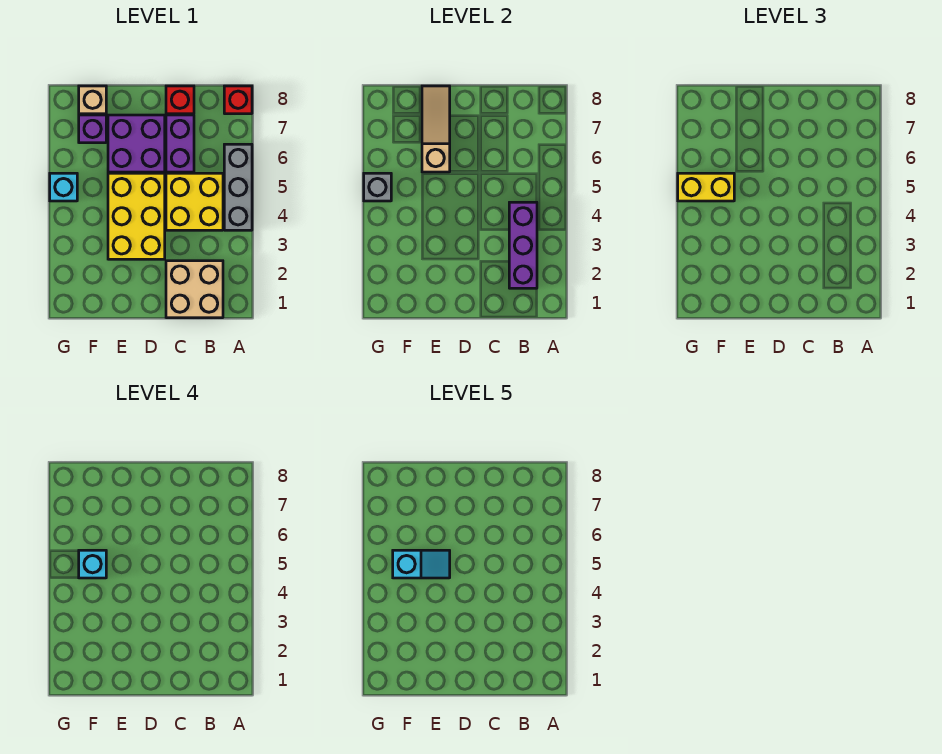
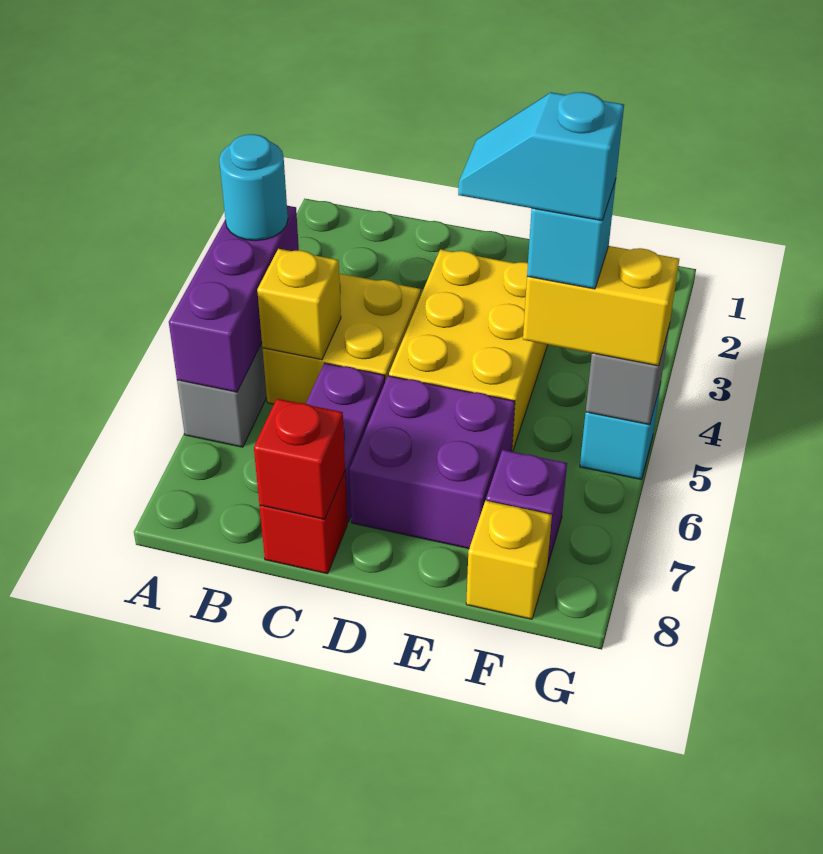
none -> cyan 1x1 round brick [219,134,288,241]
red 1x1 brick [224,86,252,114] -> red 1x1 brick moved to [254,399,345,519]
tan 2x2 brick [166,261,223,318] -> none
purple 1x3 brick [509,202,537,288] -> purple 1x3 brick moved to [169,206,299,392]
none -> yellow 1x1 brick [257,249,341,360]
tan 1x3 slope [422,86,450,172] -> none
tan 1x1 brick [79,86,106,114] -> yellow 1x1 brick [466,501,552,619]

